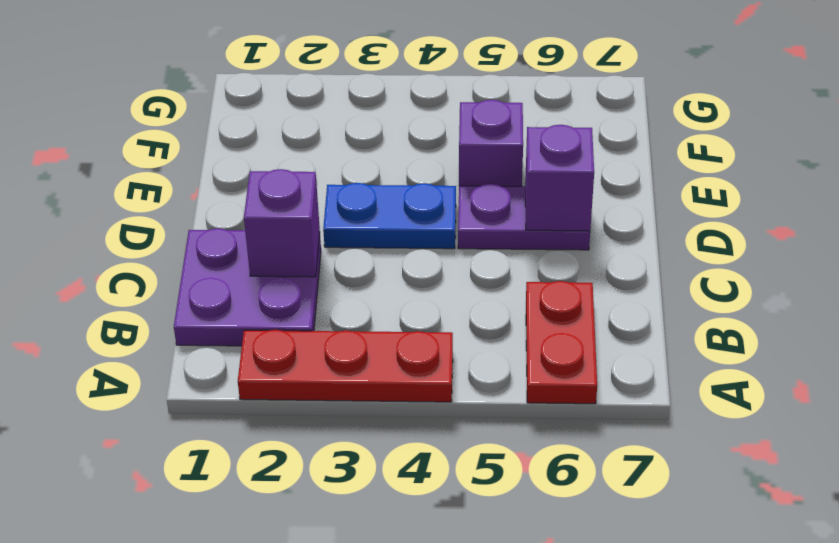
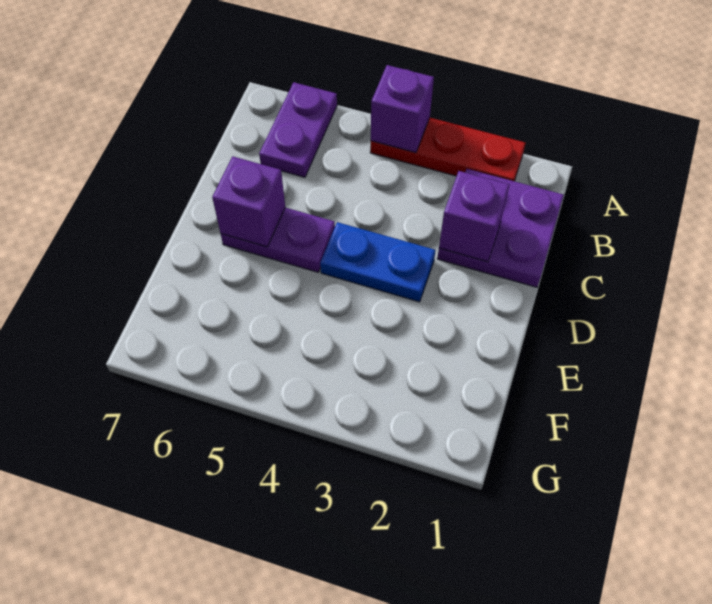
red 1x2 plate [526,281,597,404] -> purple 1x2 plate [259,82,337,177]
purple 1x1 brick [459,100,523,186] -> purple 1x1 brick moved to [371,65,434,153]

